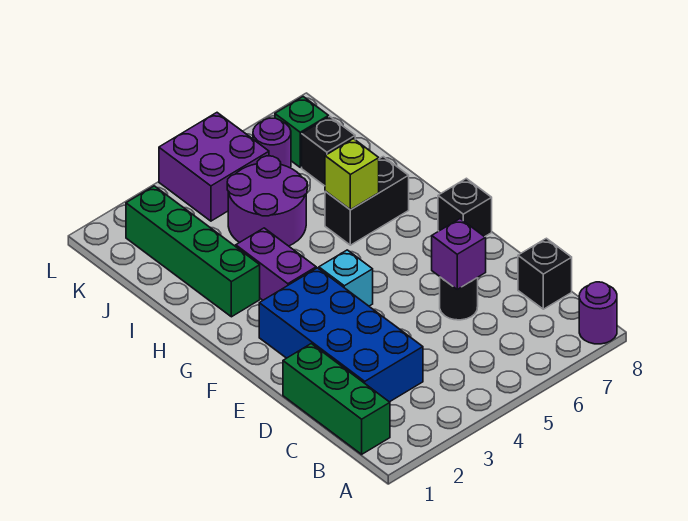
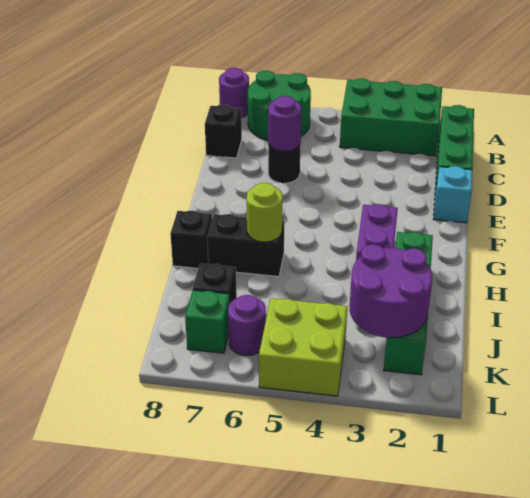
none -> green 2x3 brick [340,78,442,156]
none -> green 2x2 round brick [248,71,311,140]
blue 2x4 brick [259,268,423,402] -> none
purple 1x1 brick [432,219,486,289] -> purple 1x1 round brick [268,96,301,151]
cyan 1x1 brick [319,250,373,306] -> cyan 1x1 brick moved to [434,166,472,223]
black 1x1 brick [438,178,492,237] -> black 1x1 brick moved to [170,211,212,268]
lime 1x1 brick [325,139,379,210] -> lime 1x1 round brick [247,183,283,242]
purple 2x2 round brick [227,156,307,246] -> purple 2x2 round brick moved to [350,245,432,338]
purple 2x2 brick [159,113,269,221] -> lime 2x2 brick [259,298,348,396]

